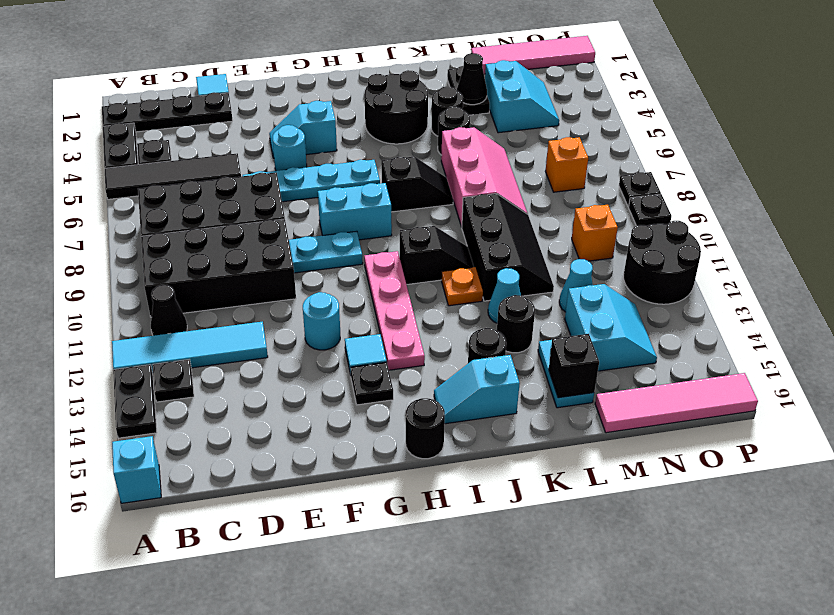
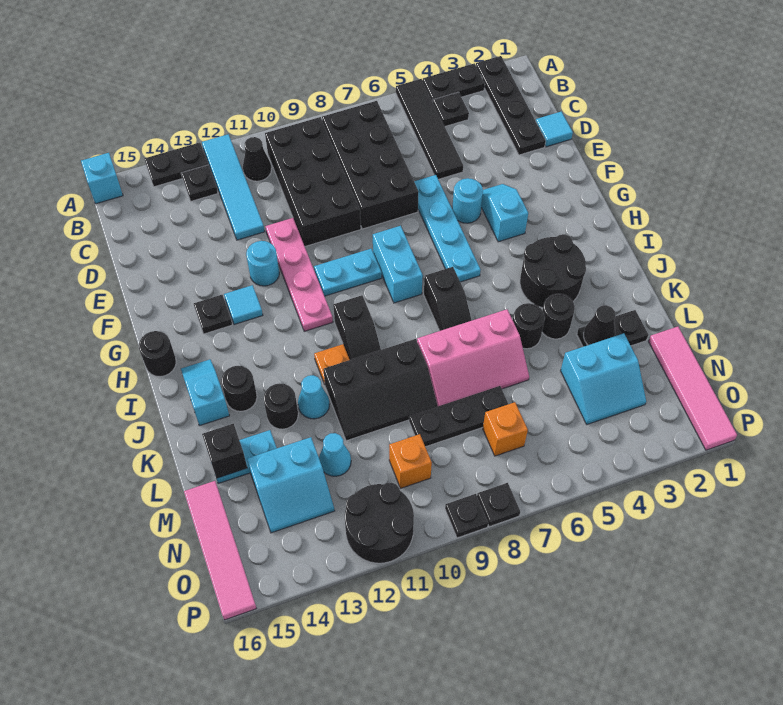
cyan 1x2 plate [289,231,363,273] -> cyan 1x2 plate turned to [314,249,382,296]
pink 1x4 plate [364,251,425,370] -> pink 1x4 plate turned to [265,218,333,331]
none -> black 1x3 plate [409,386,508,447]

